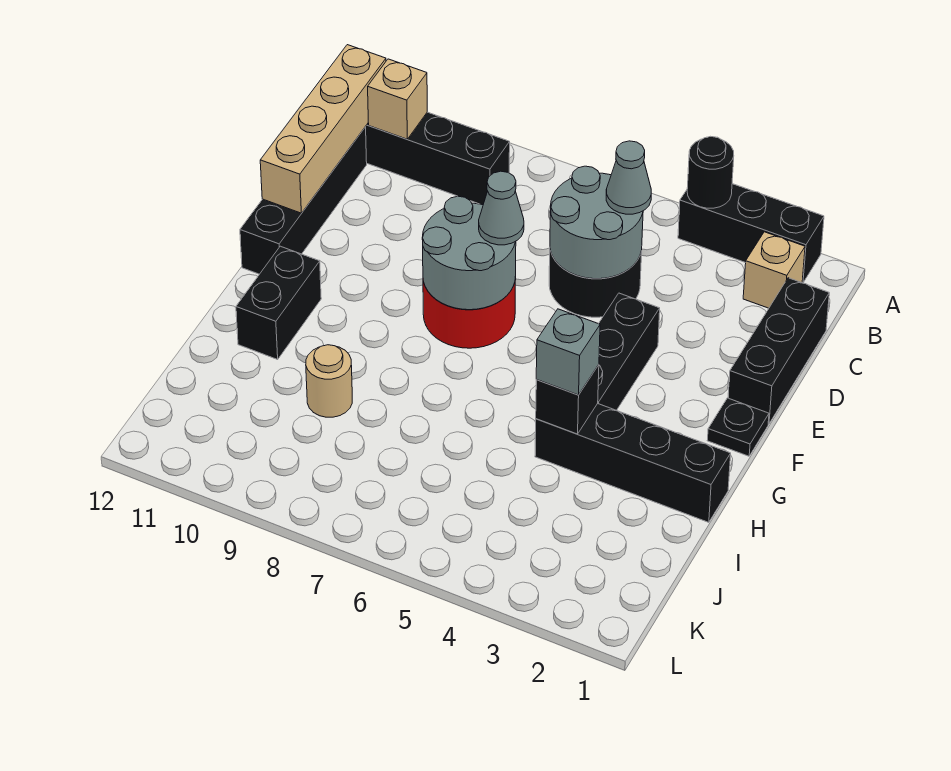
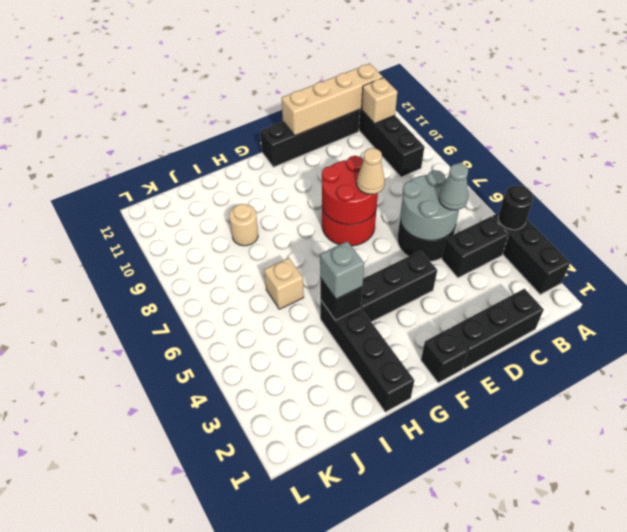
tan 1x1 brick [743,232,805,308] -> tan 1x1 brick moved to [264,258,304,309]
grey 2x2 round brick [422,196,516,310] -> red 2x2 round brick [322,156,378,225]
grey 1x1 cone [479,171,524,245] -> tan 1x1 cone [357,148,385,194]
black 1x1 plate [707,398,769,456] -> black 1x1 brick [421,328,468,383]
black 1x2 brick [236,246,321,359] -> black 1x2 brick moved to [442,216,508,278]

